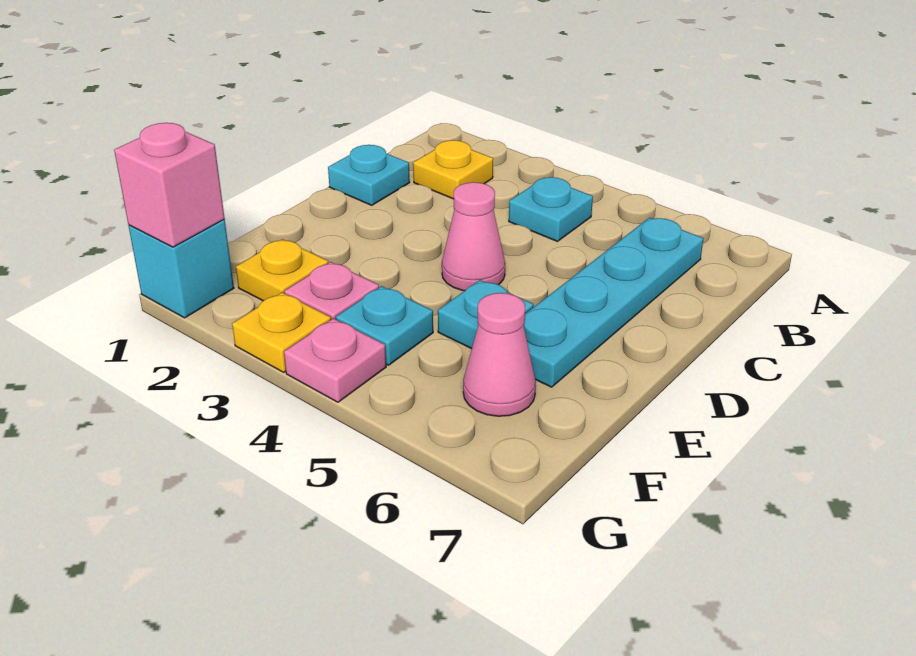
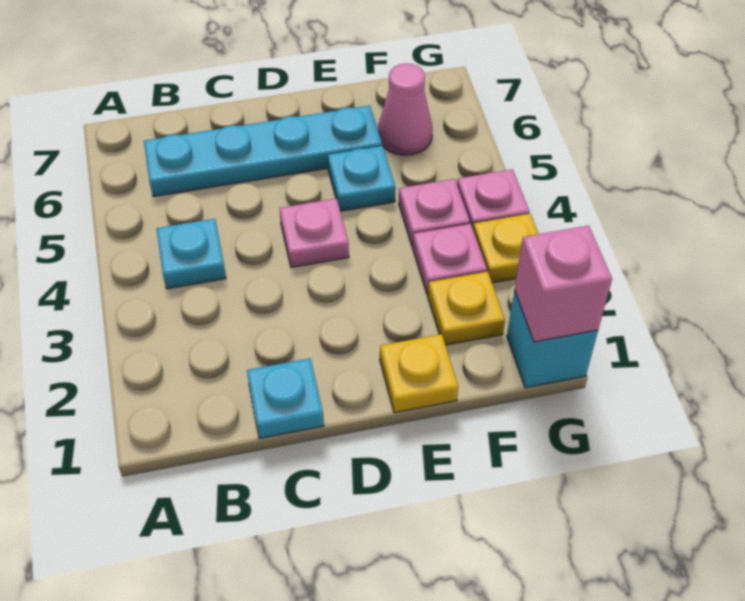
yellow 1x1 plate [413,140,493,199] -> yellow 1x1 plate moved to [380,334,458,413]
pink 1x1 cone [442,182,505,291] -> pink 1x1 plate [279,199,349,267]
cyan 1x1 plate [336,286,433,365] -> pink 1x1 plate [399,179,470,247]

